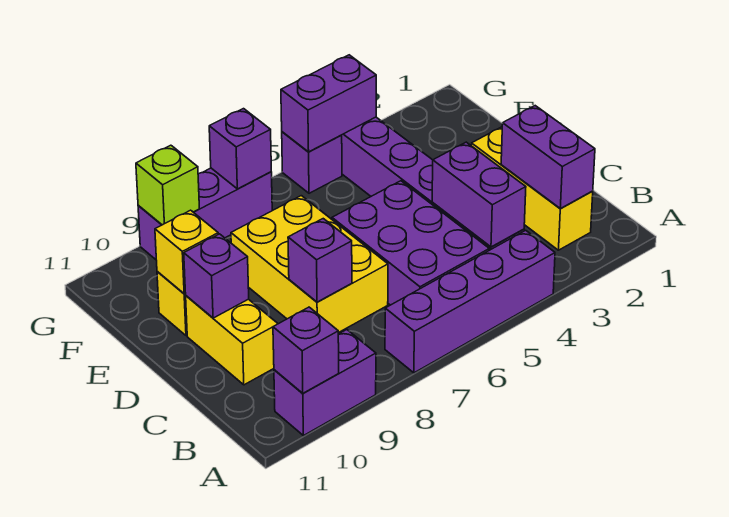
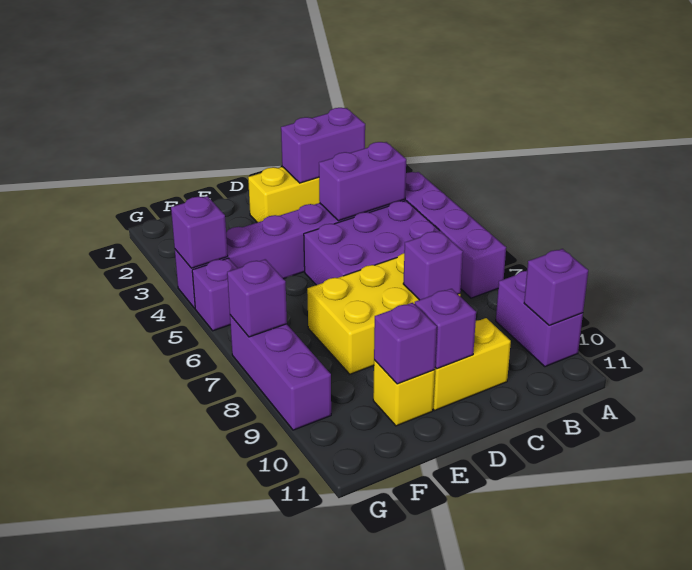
yellow 1x1 brick [155,210,218,294] -> purple 1x1 brick [374,303,437,384]
purple 1x2 brick [281,55,376,152] -> purple 1x1 brick [171,196,228,268]
lime 1x1 brick [136,145,199,225] -> none

